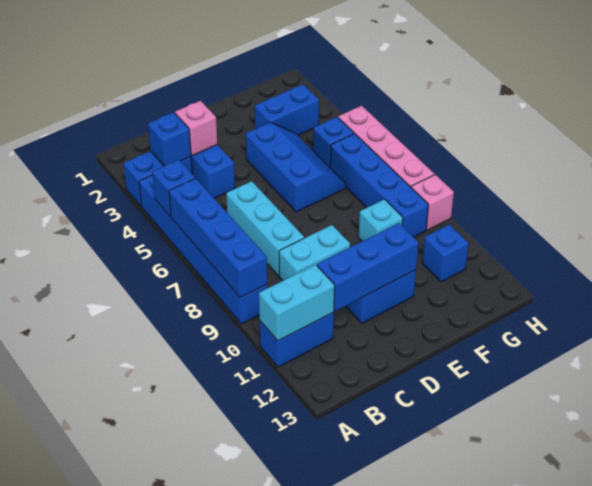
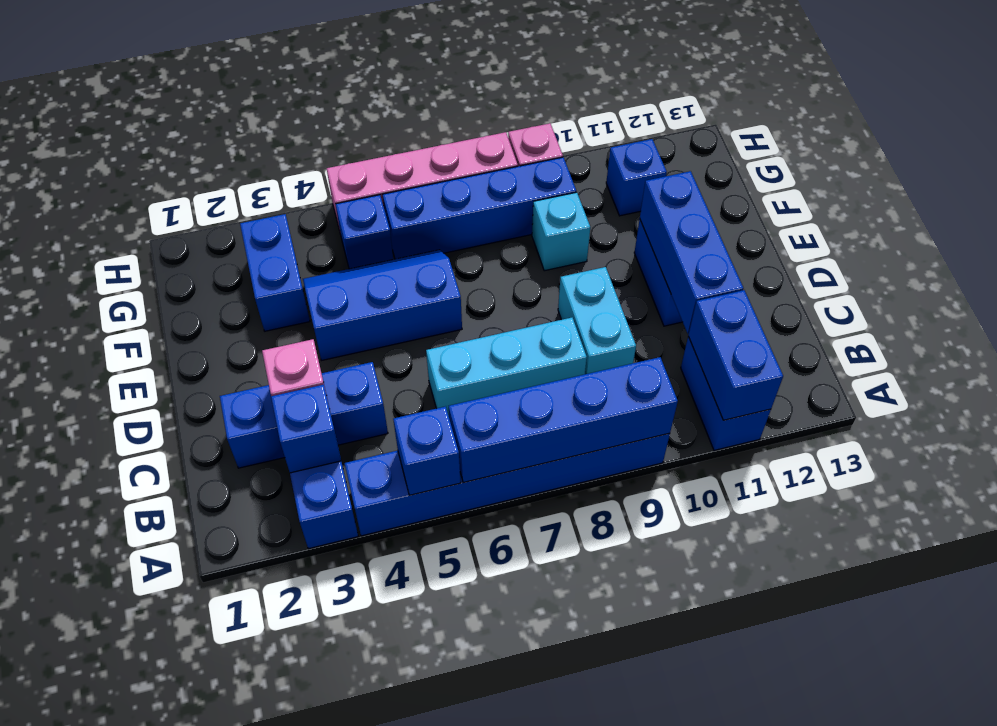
cyan 1x2 brick [259,265,335,341] -> blue 1x2 brick [688,290,783,420]

